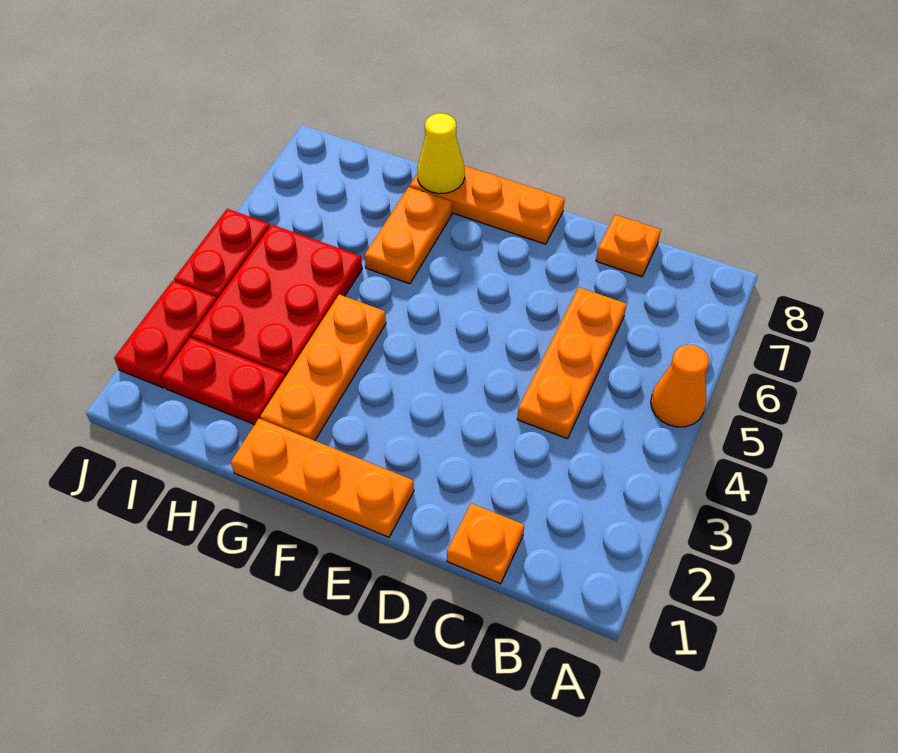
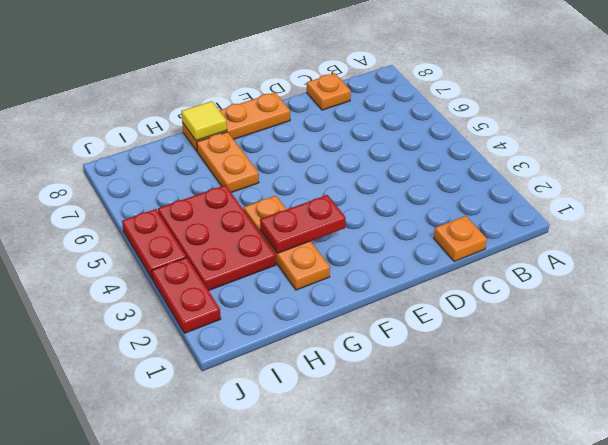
orange 1x1 cone [651,345,709,427] -> none
orange 1x3 plate [517,287,627,439] -> none
orange 1x3 plate [231,419,414,537] -> none
yellow 1x1 cone [417,113,465,194] -> yellow 1x1 tile [181,101,227,141]
red 1x2 plate [162,338,285,425] -> red 1x2 plate moved to [260,195,346,253]

